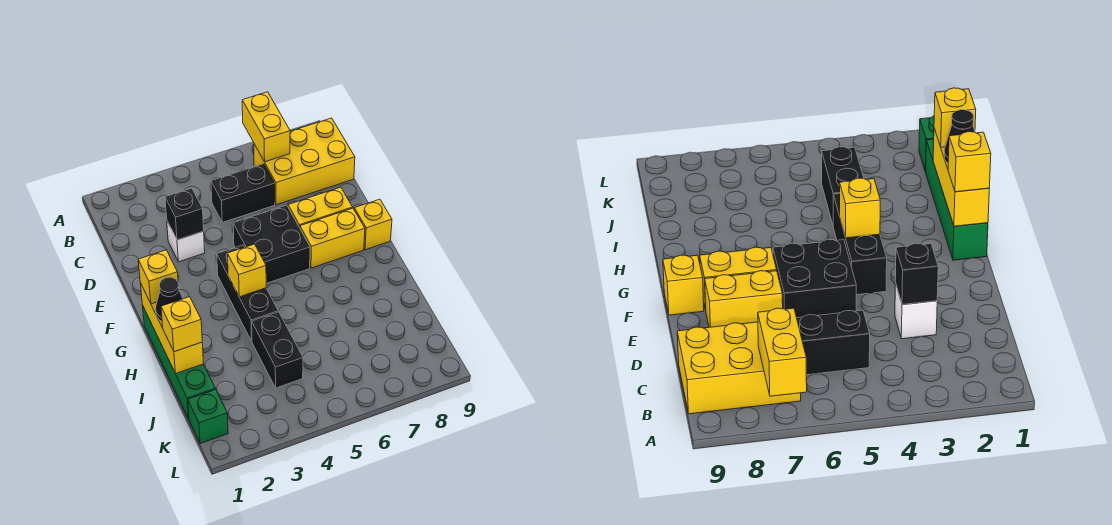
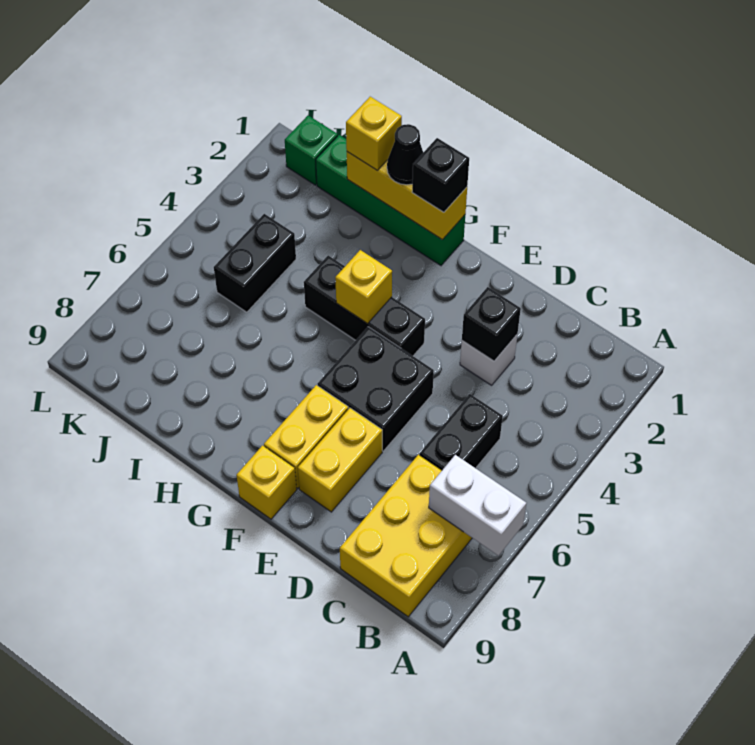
yellow 1x2 brick [242,92,290,162] -> white 1x2 brick [429,455,526,556]
yellow 1x1 brick [138,250,178,304] -> black 1x1 brick [412,138,469,212]
black 1x2 brick [252,312,303,388] -> black 1x2 brick turned to [214,214,296,312]

